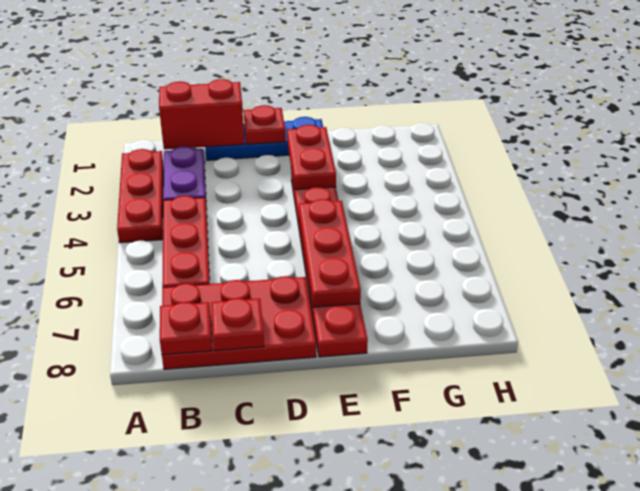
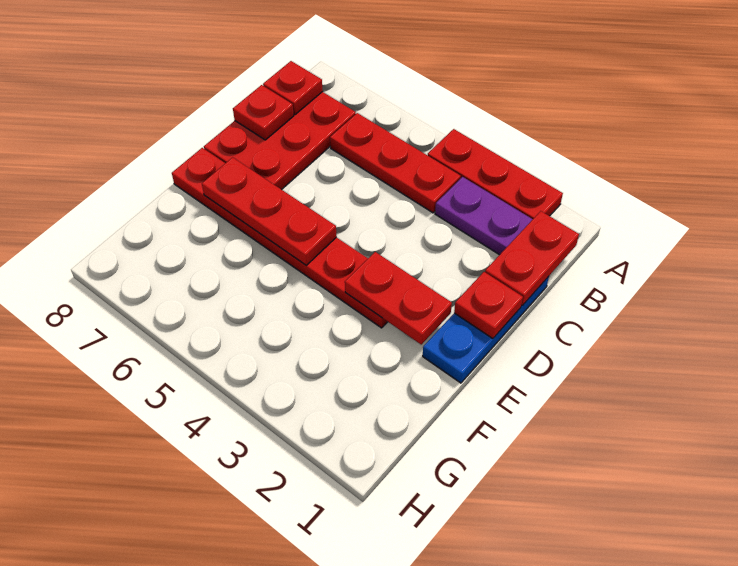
red 1x2 brick [159,79,244,149] -> red 1x2 plate [485,211,579,306]

